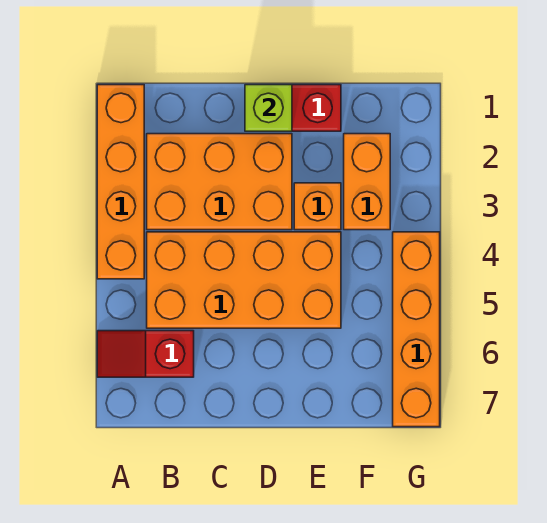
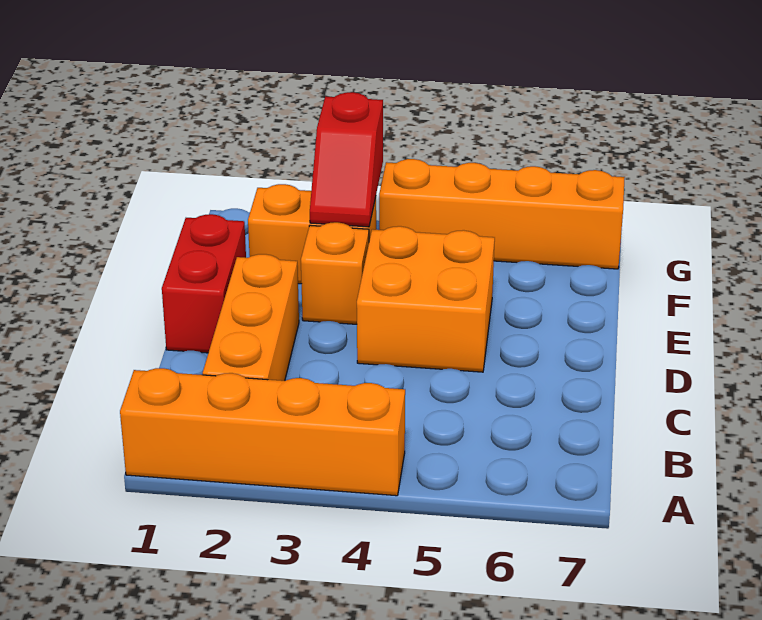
red 1x2 slope [97,331,194,377] -> red 1x2 slope moved to [310,92,383,227]
orange 2x3 brick [147,134,292,230] -> orange 1x3 brick [203,254,299,381]
orange 2x4 brick [147,232,341,328] -> orange 2x2 brick [357,226,495,372]
lime 1x1 brick [245,85,292,131] -> none

